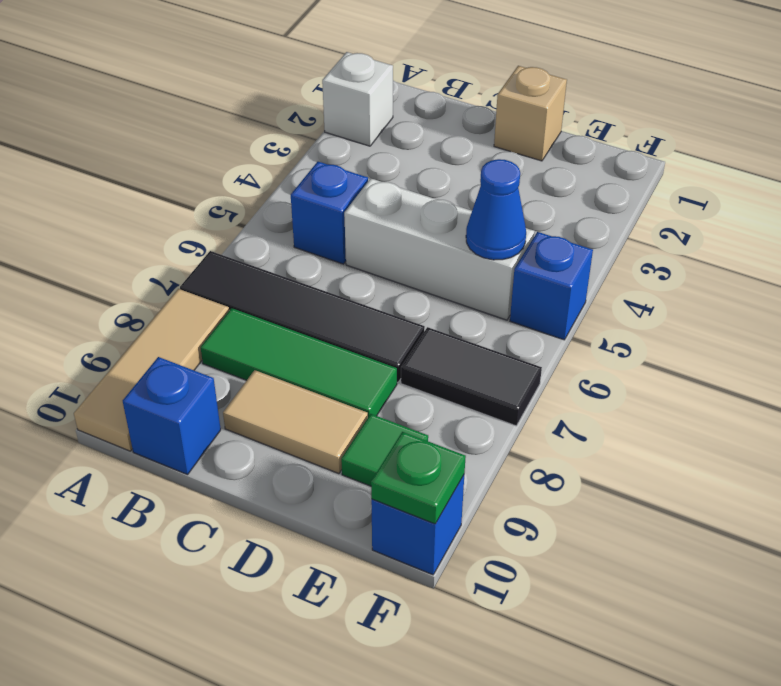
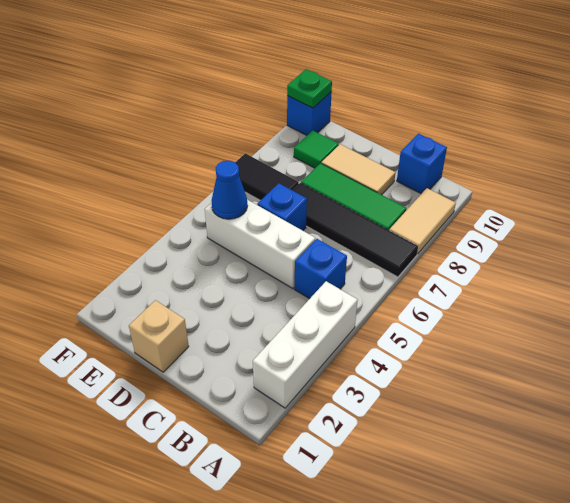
white 1x1 brick [322,52,393,146] -> white 1x3 brick [253,281,358,408]
tan 1x3 tile [74,289,229,451] -> tan 1x2 tile [389,188,456,254]
blue 1x1 brick [510,232,593,340] -> blue 1x1 brick moved to [257,183,307,231]

